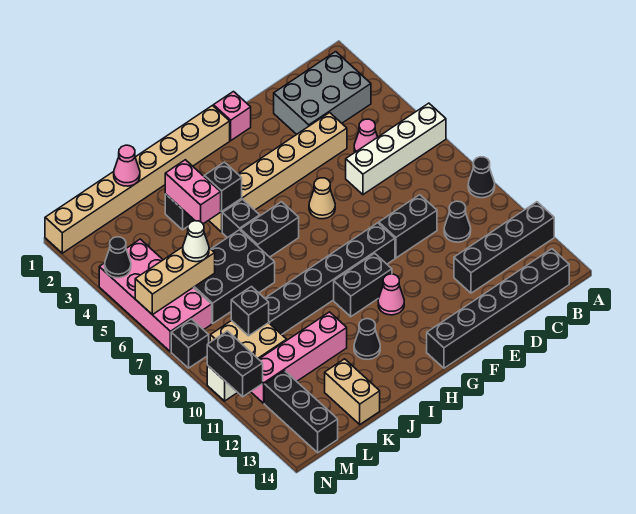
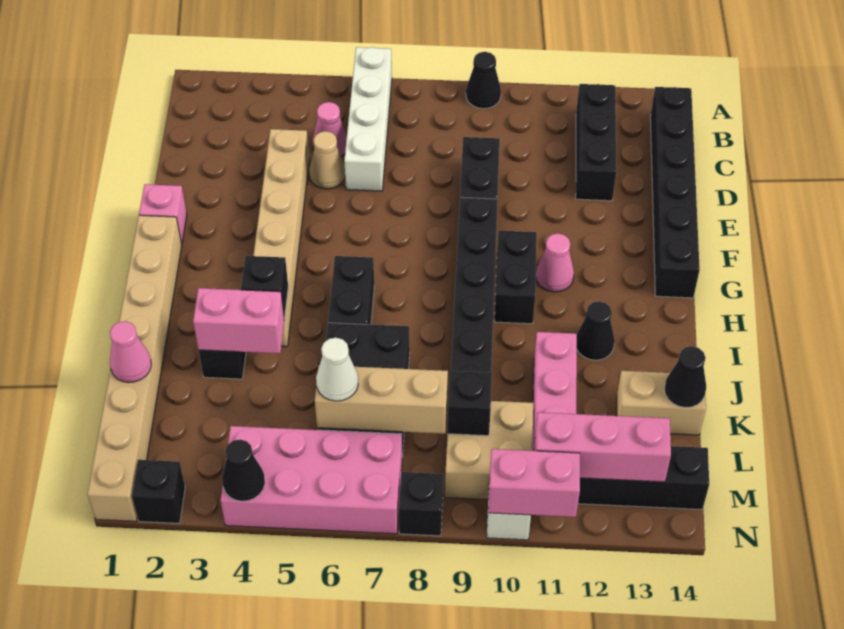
black 1x4 brick [454,202,554,293] -> black 1x3 brick [576,84,617,201]
grey 2x3 brick [274,52,371,134] -> none
black 1x1 cone [444,201,471,242] -> black 1x1 cone moved to [664,346,706,408]
tan 1x1 cone [309,178,335,219] -> tan 1x1 cone moved to [309,131,345,189]
black 1x1 brick [222,199,260,238] -> black 1x1 brick moved to [132,460,185,524]
tan 1x3 brick [135,247,215,315] -> tan 1x3 brick turned to [315,365,448,434]
none -> pink 1x3 brick [534,412,671,482]
black 1x2 brick [207,331,263,397] -> pink 1x2 brick [488,449,580,517]

